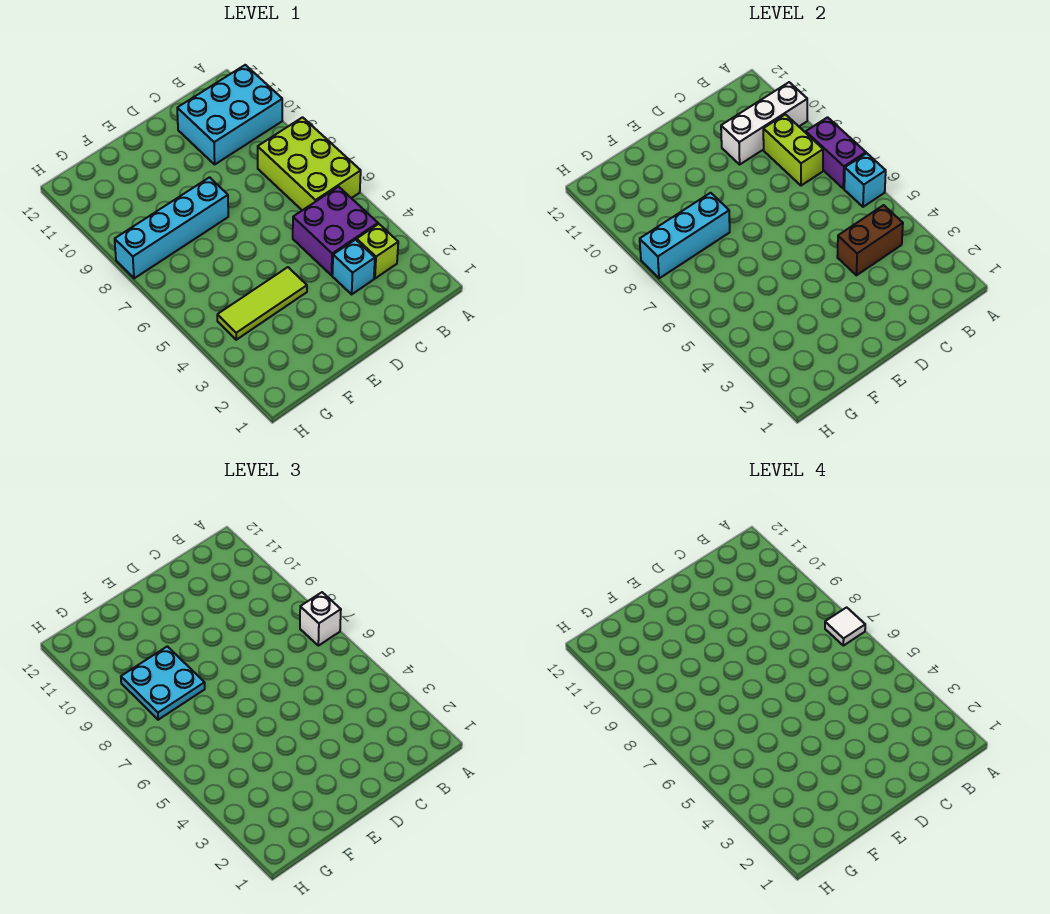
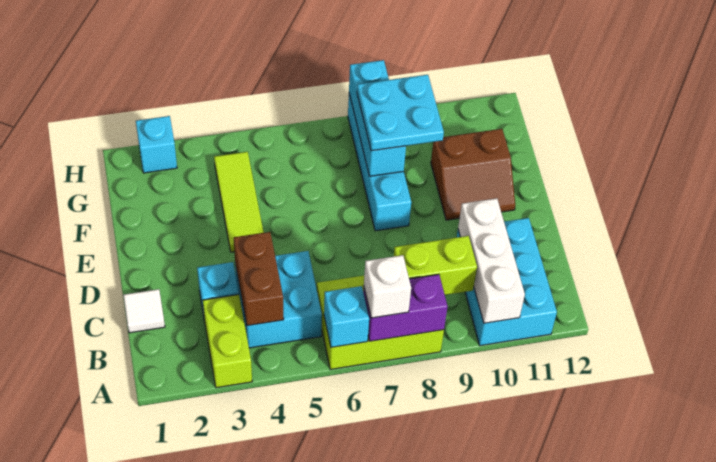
white 1x1 tile [825,607,865,646] -> white 1x1 tile moved to [123,289,165,333]
lime 1x1 brick [357,224,398,278] -> lime 1x2 brick [203,295,252,388]
purple 2x2 brick [293,187,378,275] -> cyan 2x2 brick [235,251,322,348]
none -> brown 2x2 slope [431,129,515,220]
none -> cyan 1x1 brick [136,116,177,173]

